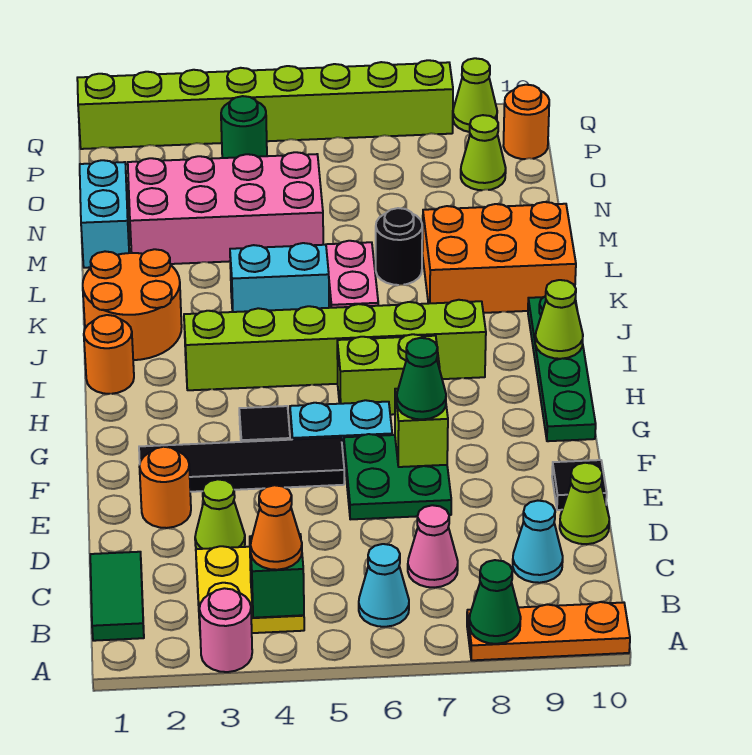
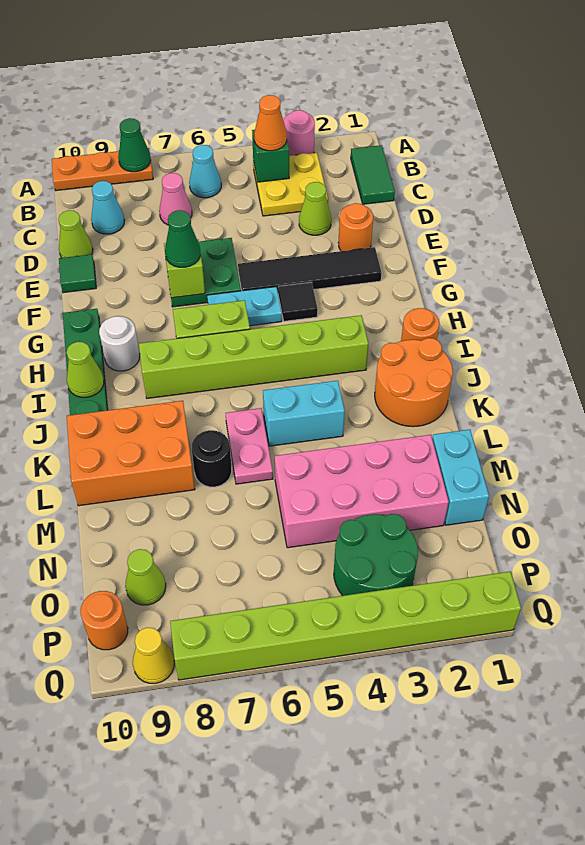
black 1x1 tile [552,460,607,510] -> green 1x1 tile [59,254,96,293]
none -> white 1x1 round brick [99,316,140,371]
green 1x1 round brick [221,96,267,158] -> green 2x2 round brick [334,514,418,596]
lime 1x1 cone [453,58,497,132] -> yellow 1x1 cone [133,628,174,683]

